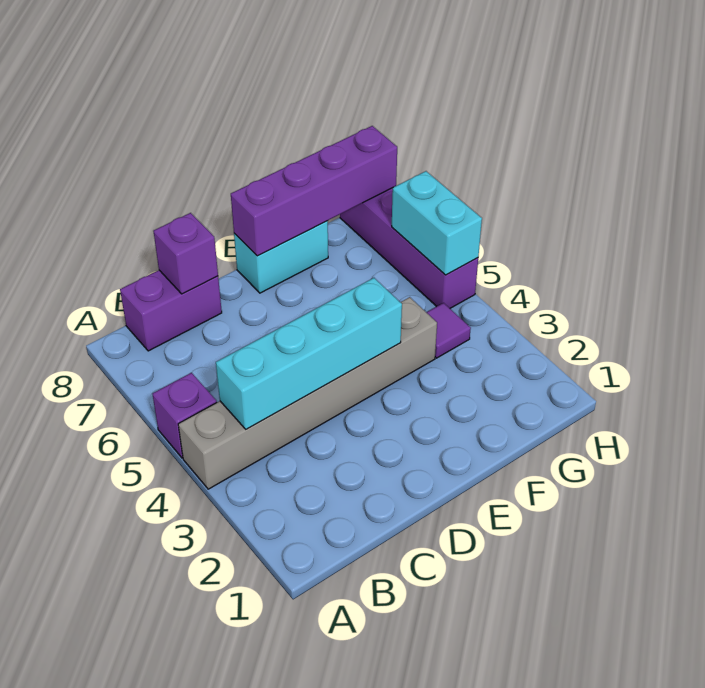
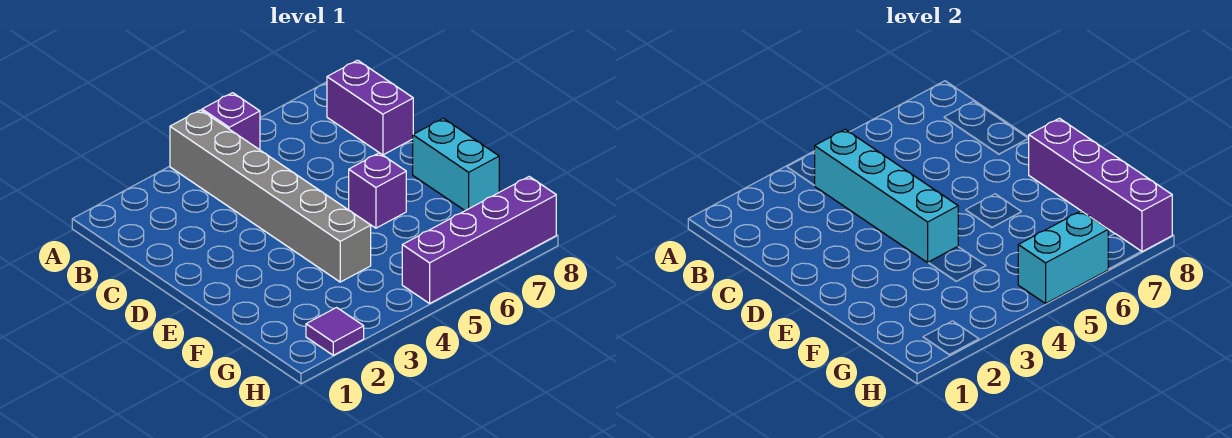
purple 1x1 brick [153,213,218,294] -> purple 1x1 brick moved to [349,153,406,228]
purple 1x1 tile [426,303,471,358] -> purple 1x1 tile moved to [306,308,364,355]

